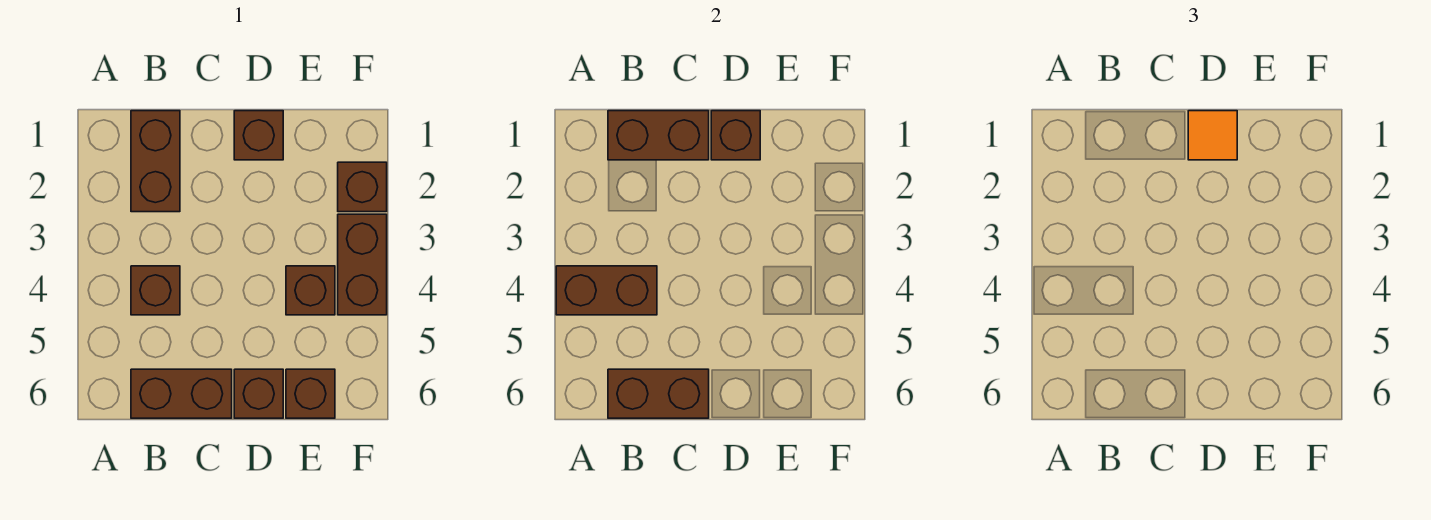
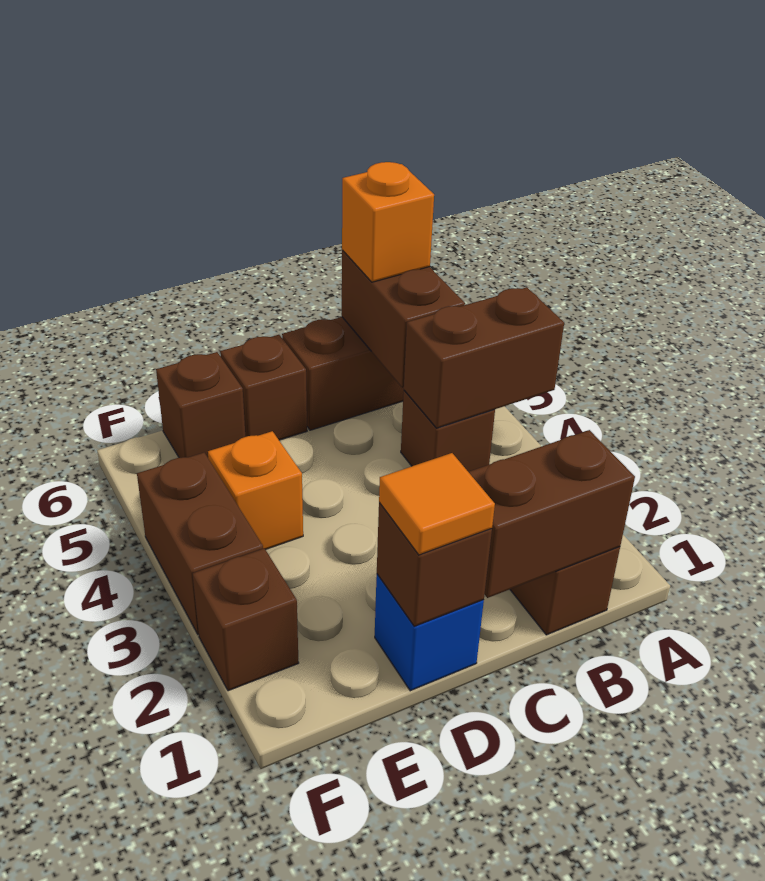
brown 1x2 brick [608,369,709,418] -> brown 1x2 brick turned to [342,250,465,388]
none -> orange 1x1 brick [342,162,434,282]
brown 1x1 brick [234,111,283,160] -> blue 1x1 brick [375,574,484,691]
brown 1x1 brick [286,266,335,315] -> orange 1x1 brick [208,431,303,550]

